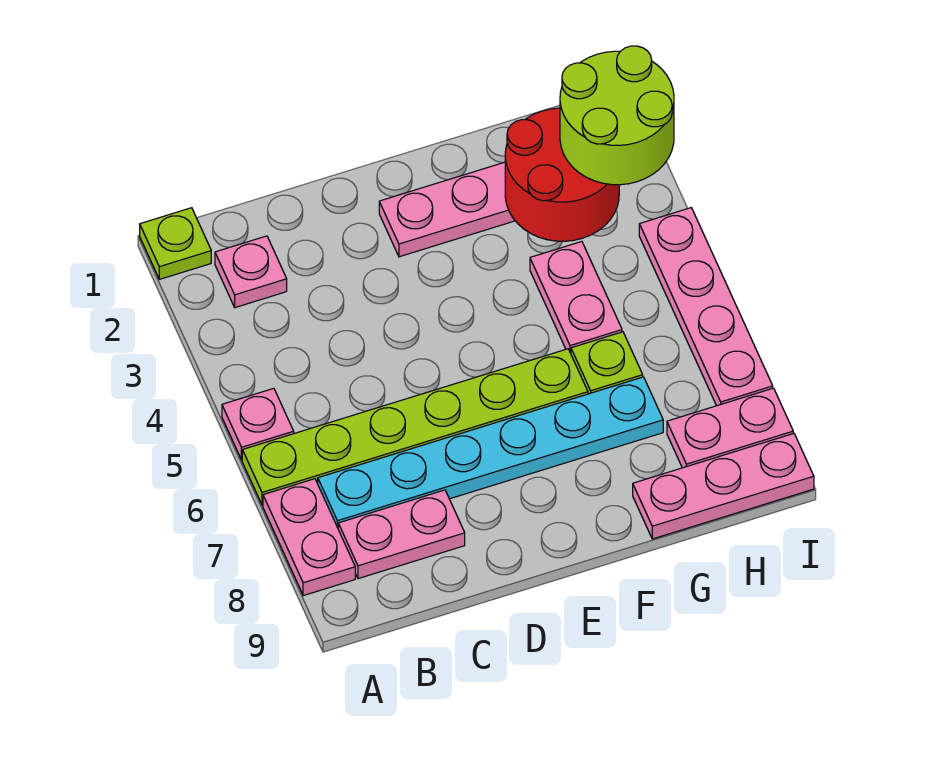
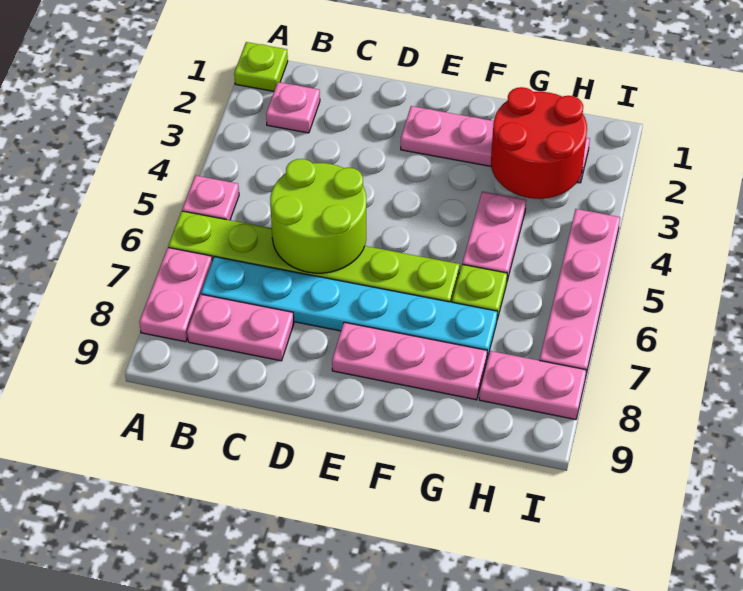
pink 1x3 plate [633,433,814,539] -> pink 1x3 plate moved to [332,322,487,400]
lime 2x2 round brick [560,46,674,185] -> lime 2x2 round brick moved to [270,159,366,273]

